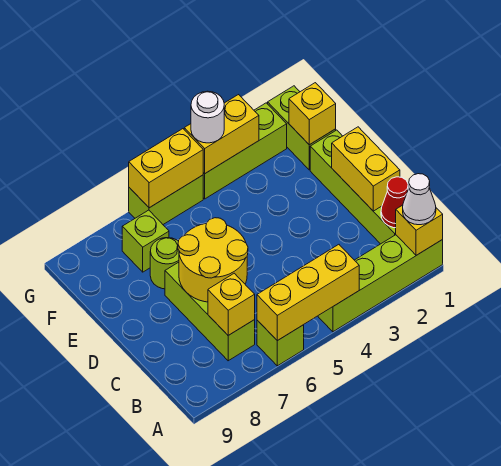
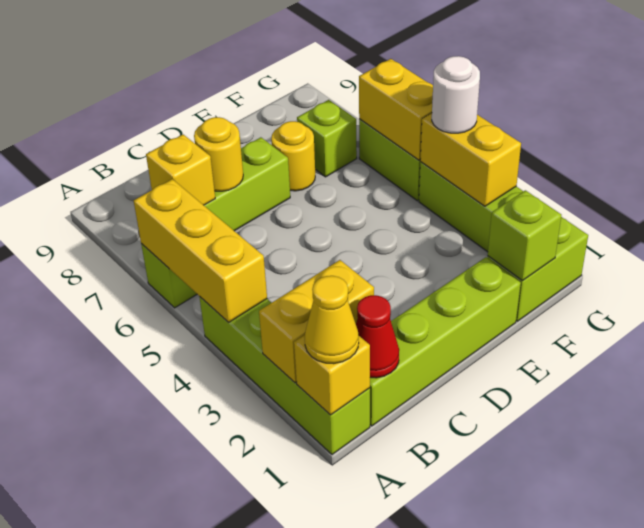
white 1x1 cone [403,174,436,225] -> yellow 1x1 cone [305,276,359,364]
yellow 1x2 brick [332,127,400,211] -> yellow 1x2 brick moved to [259,260,374,383]
yellow 2x2 round brick [178,218,248,302] -> yellow 1x1 round brick [194,117,243,191]
lime 1x1 round brick [150,238,179,289] -> yellow 1x1 round brick [271,121,315,191]
yellow 1x1 brick [289,83,336,145] -> lime 1x1 brick [488,190,561,281]

